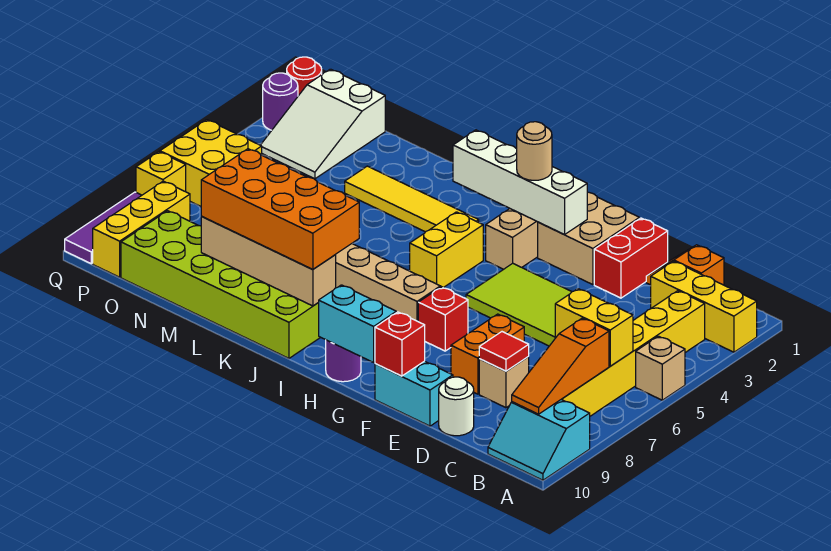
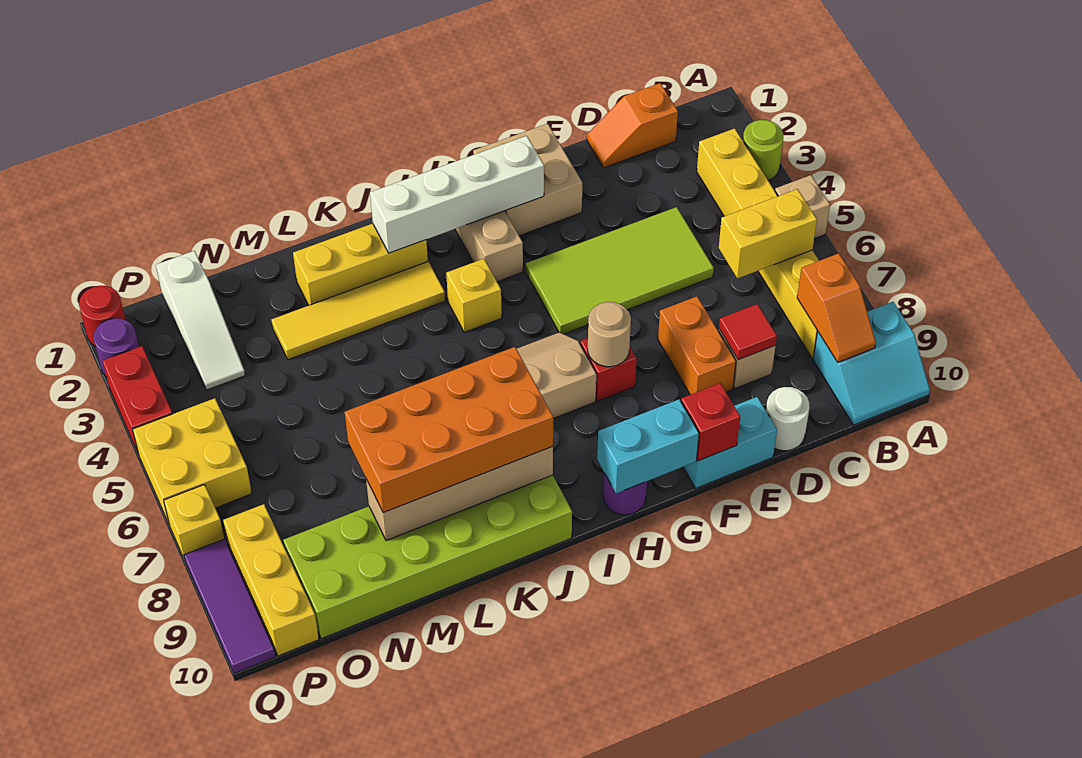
yellow 1x3 brick [651,261,757,352] -> yellow 1x3 brick moved to [293,224,428,305]
none -> lime 1x1 round brick [743,120,783,180]
orange 1x3 slope [512,318,609,414] -> orange 1x2 slope [797,253,876,362]
red 1x2 brick [594,218,668,298] -> red 1x2 brick moved to [103,346,172,455]
tan 1x1 round brick [517,122,552,180] -> tan 1x1 round brick moved to [588,302,631,367]
yellow 1x2 brick [410,212,483,288] -> yellow 1x1 brick [446,259,502,332]
white 2x3 slope [261,69,385,179] -> white 1x3 slope [156,251,245,390]

